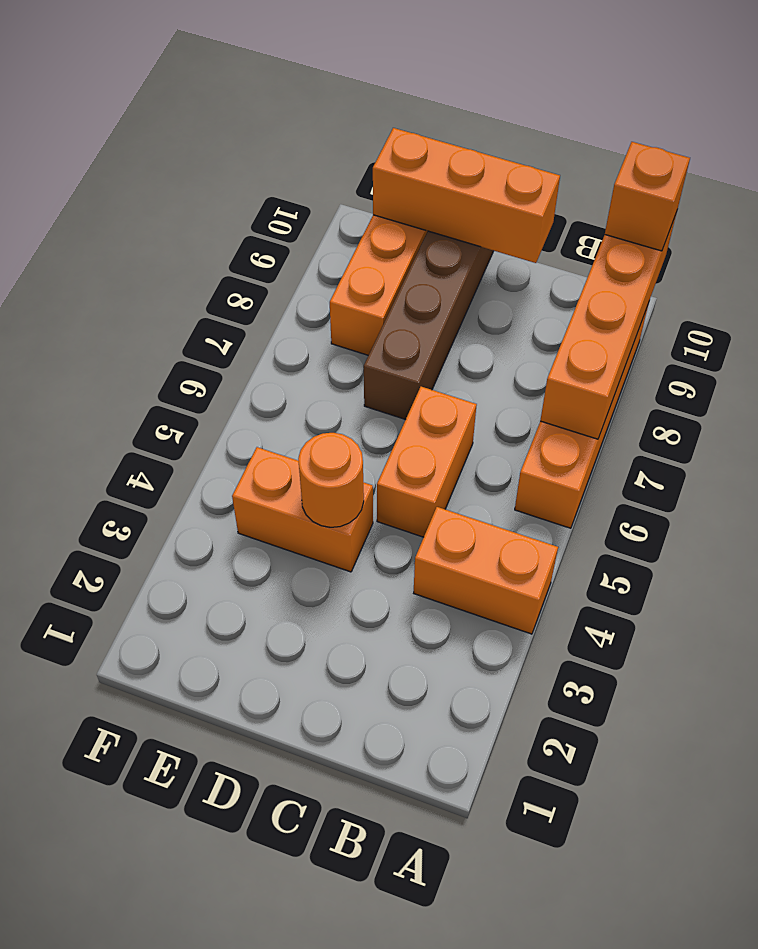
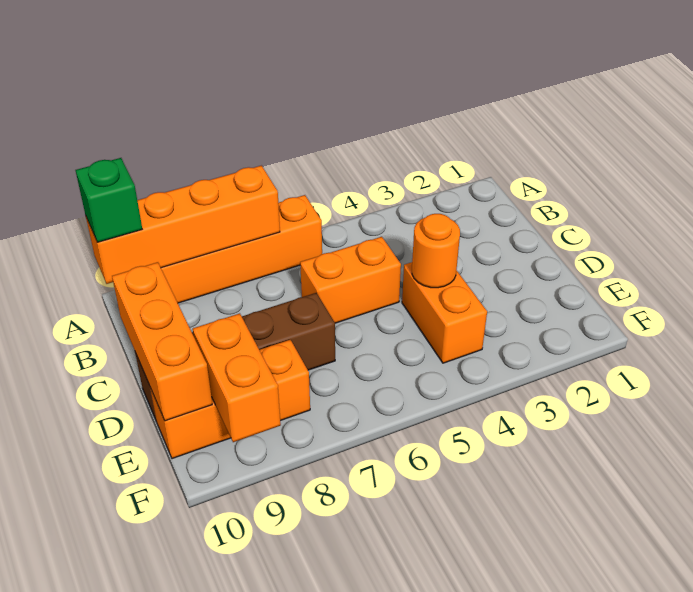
orange 1x2 brick [414,507,558,634] -> orange 1x2 brick moved to [193,313,281,442]
orange 1x1 brick [605,142,690,251] -> green 1x1 brick [75,158,142,242]

